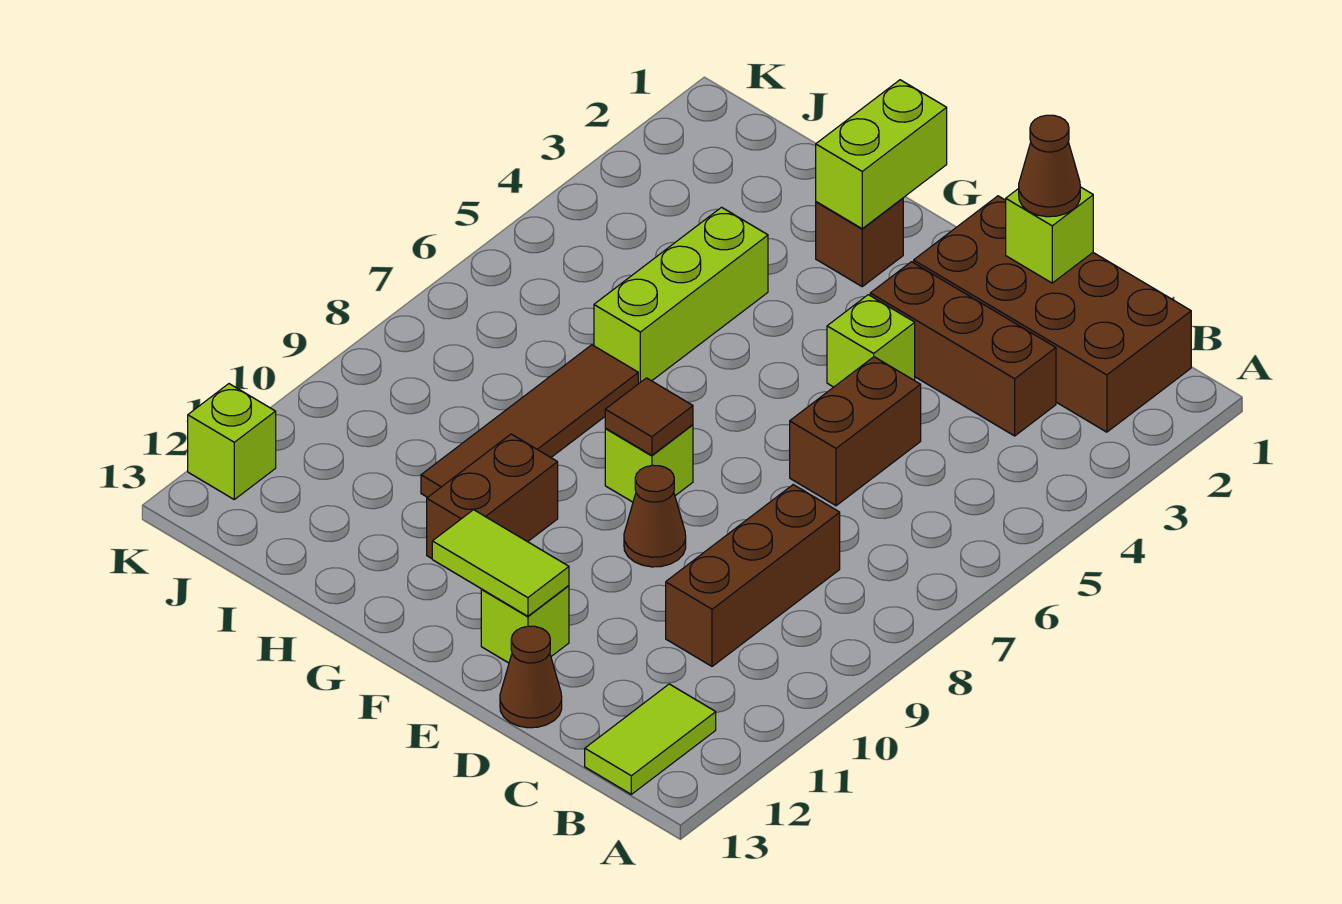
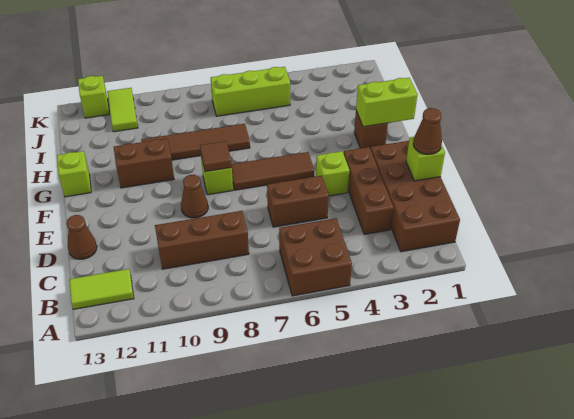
none -> brown 2x2 brick [279,218,352,296]
lime 1x1 brick [481,586,569,663] -> lime 1x1 brick moved to [57,151,91,197]
lime 1x2 tile [432,510,569,616] -> lime 1x2 tile moved to [107,88,138,132]
none -> brown 1x3 tile [232,152,314,190]
lime 1x3 brick [594,207,768,384] -> lime 1x3 brick moved to [211,67,290,116]

